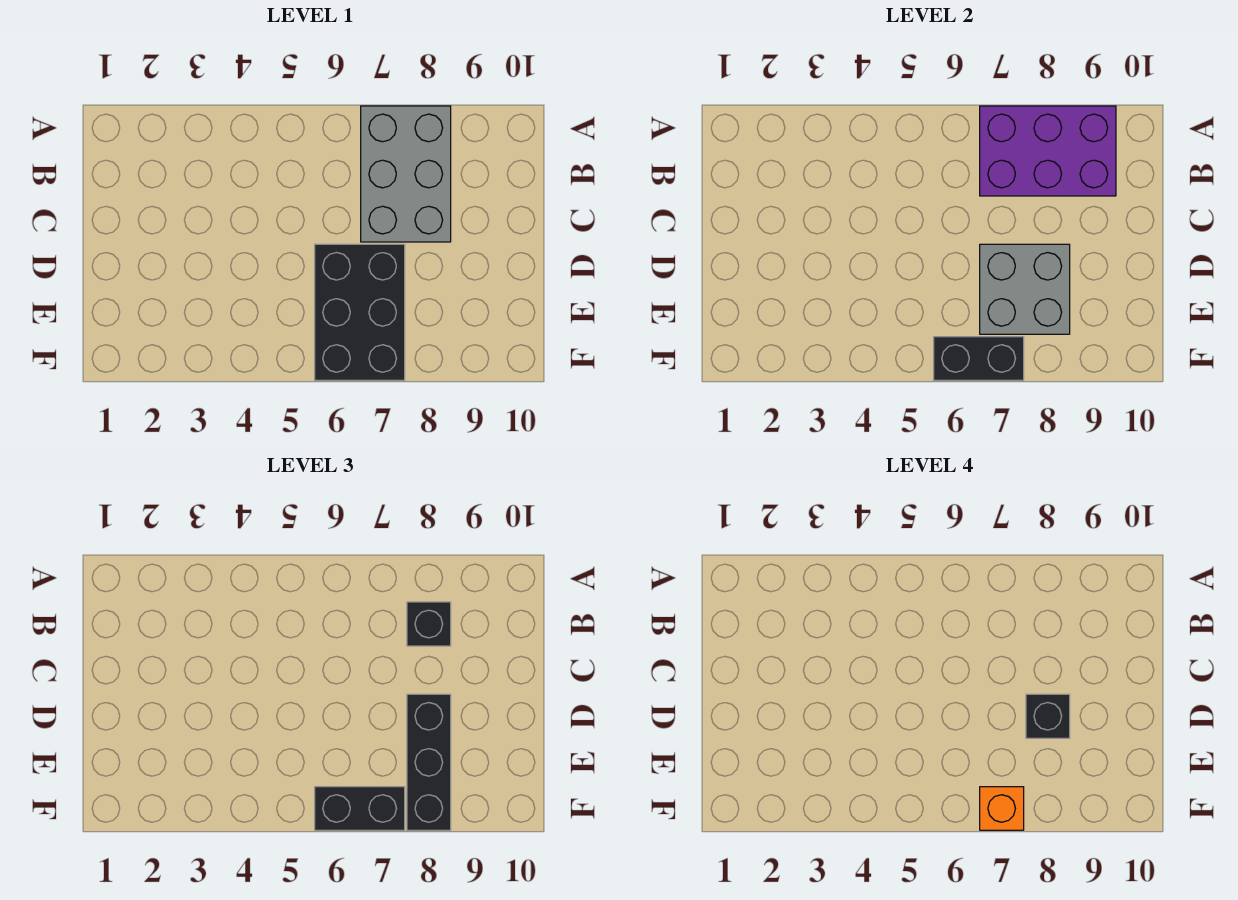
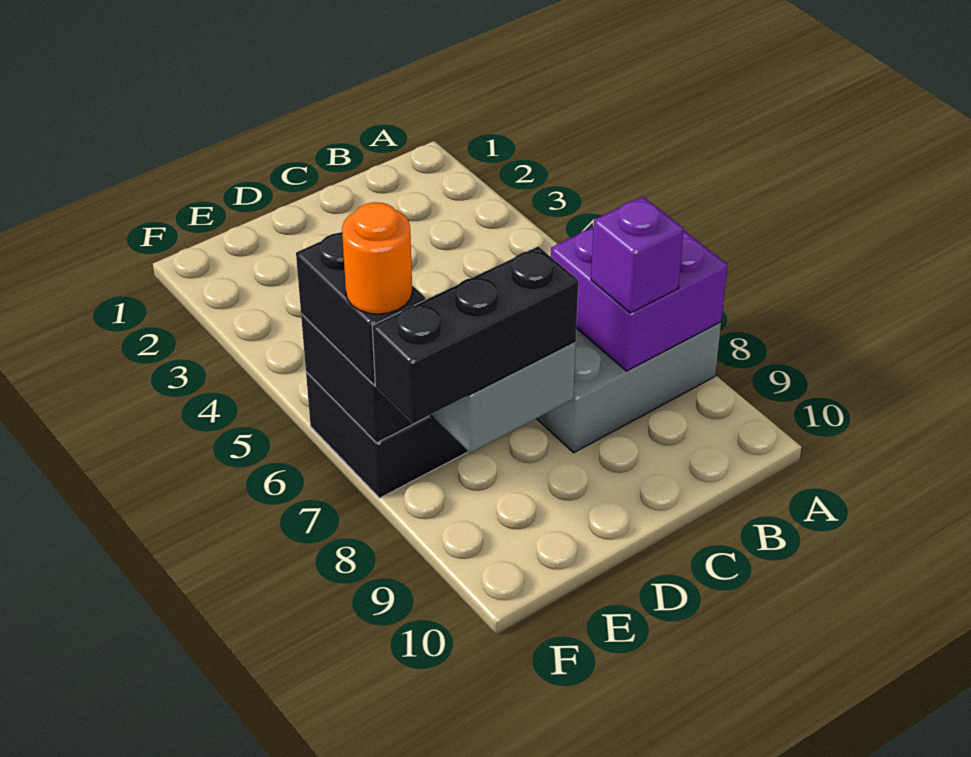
purple 2x3 brick [980,106,1116,196] -> purple 2x2 brick [551,228,727,371]
black 1x1 brick [407,602,451,646] -> purple 1x1 brick [591,197,684,313]
black 1x1 brick [1026,694,1070,738] -> none
orange 1x1 brick [980,787,1024,830] -> orange 1x1 round brick [342,202,412,314]

